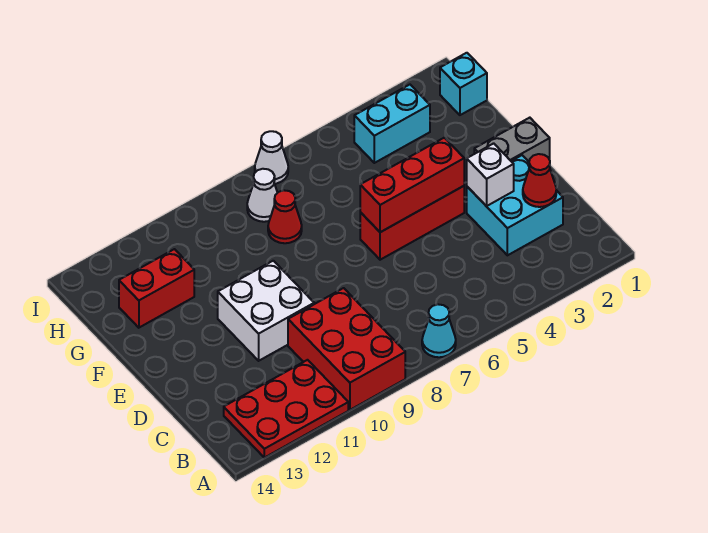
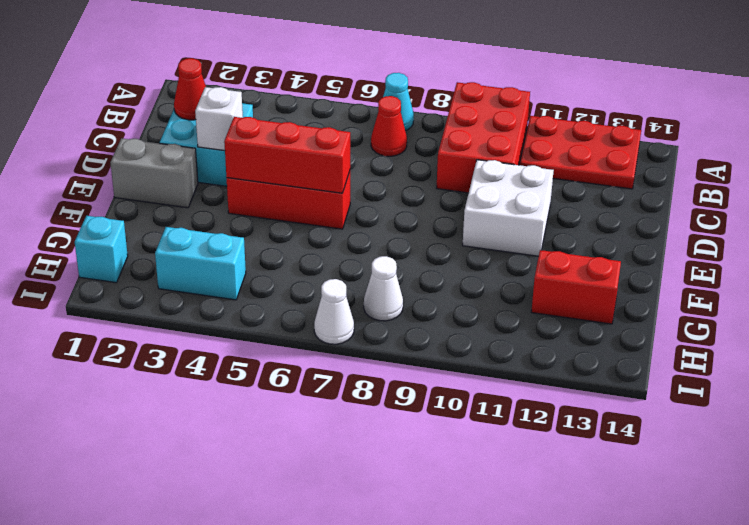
red 1x1 cone [268,190,302,243] -> red 1x1 cone moved to [371,96,407,156]

